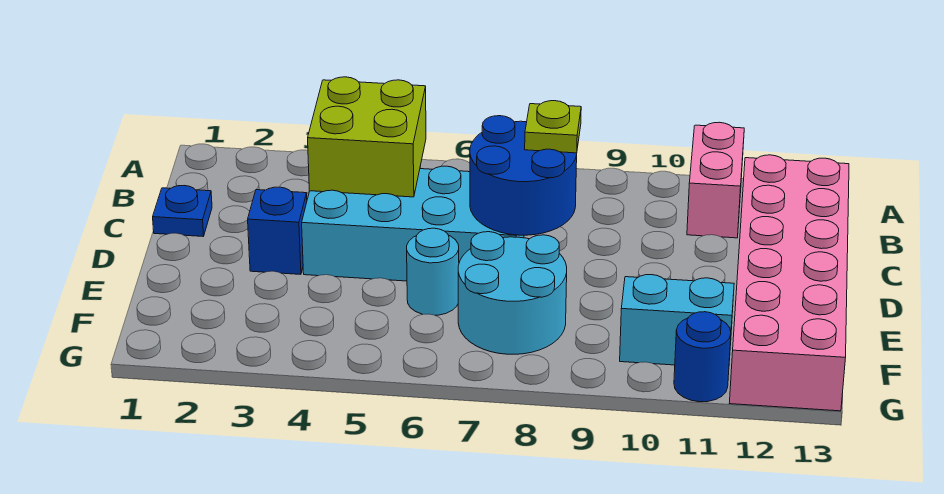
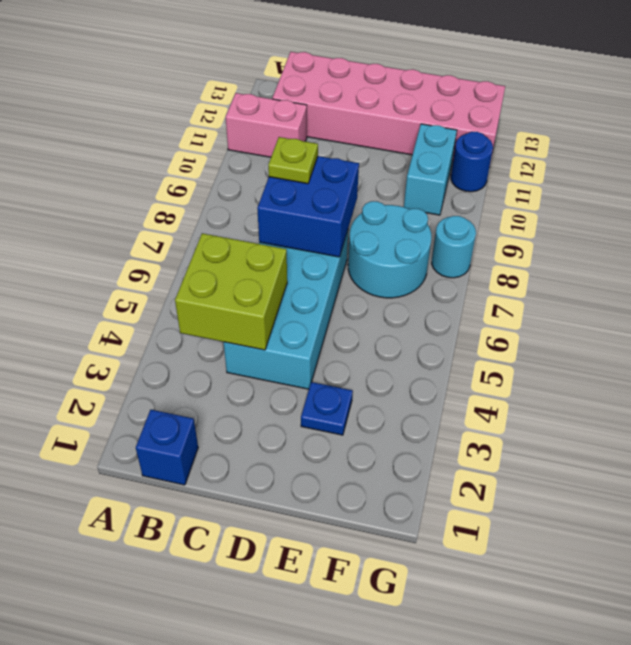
blue 1x1 plate [153,186,212,236] -> blue 1x1 plate moved to [301,382,353,435]
blue 2x2 round brick [470,116,577,235] -> blue 2x2 brick [257,156,359,257]
blue 1x1 brick [248,187,307,274] -> blue 1x1 brick moved to [136,410,198,485]
cyan 1x1 round brick [407,228,459,315] -> cyan 1x1 round brick moved to [432,216,476,278]

